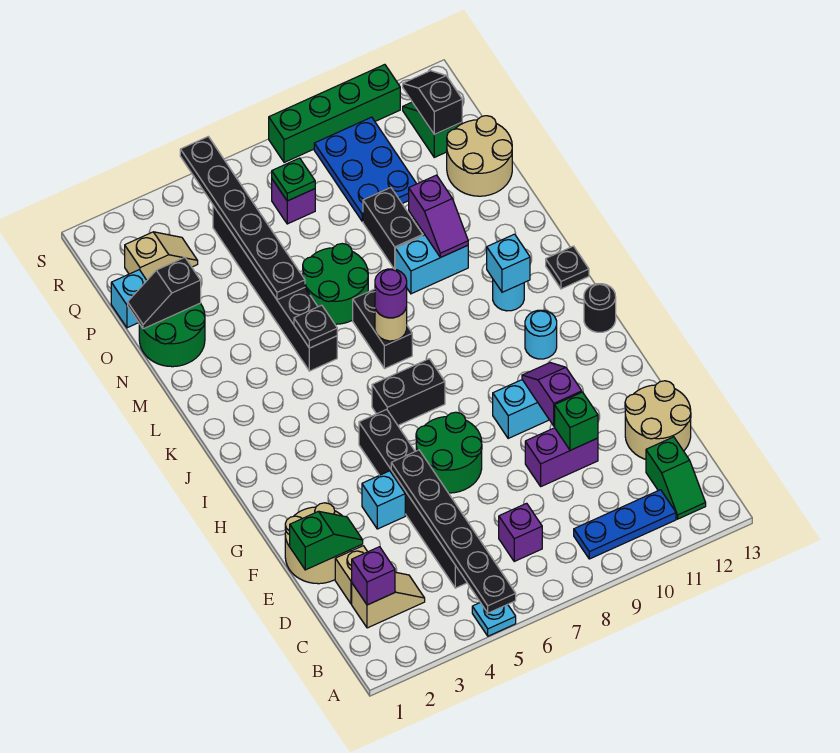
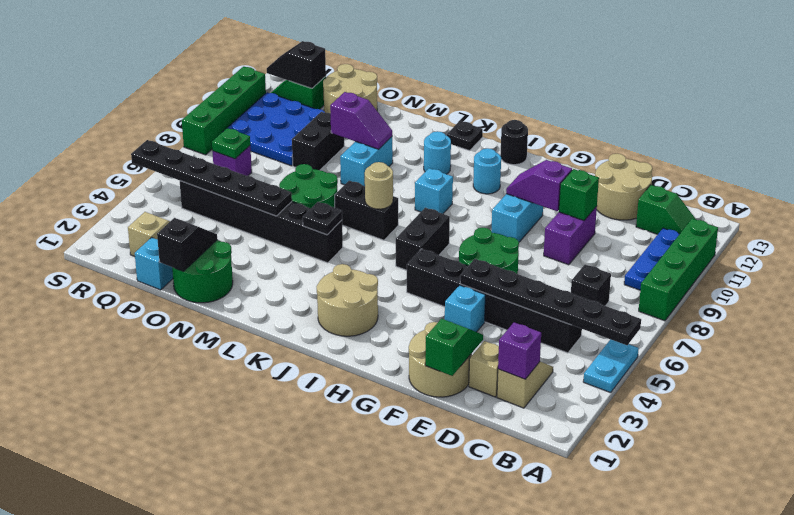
cyan 1x1 plate [472,603,516,636] -> cyan 1x2 plate [583,339,639,393]
none -> green 1x4 brick [639,219,718,321]
purple 1x1 brick [499,503,542,561] -> black 1x1 brick [571,264,611,306]
none -> tan 2x2 round brick [317,264,378,336]
purple 1x1 round brick [375,269,407,318] -> none
cyan 1x1 brick [487,234,530,292] -> cyan 1x1 brick moved to [415,168,453,214]
black 1x2 brick [363,188,423,269] -> black 1x2 brick turned to [292,112,344,170]
black 1x2 slope [128,258,201,329] -> black 1x2 slope turned to [157,218,217,271]
blue 2x3 plate [314,117,416,221] -> blue 3x3 plate [226,92,325,166]

